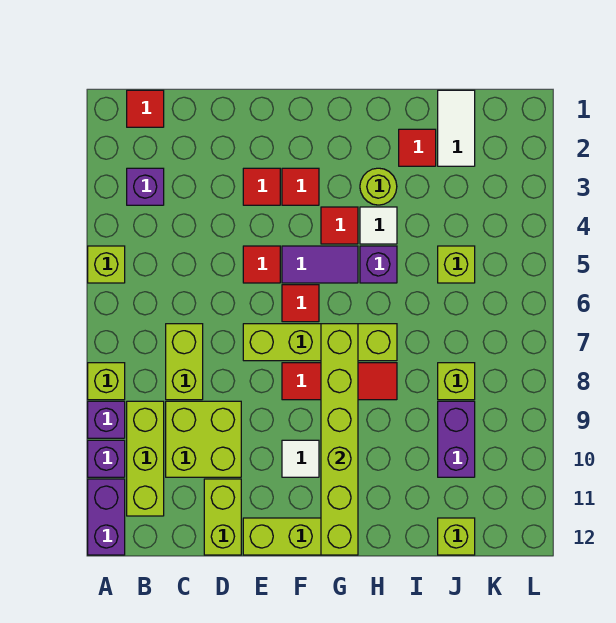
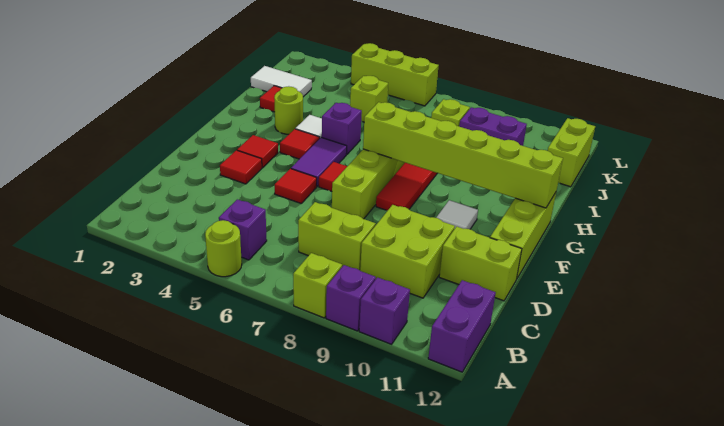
lime 1x1 brick [88,246,125,283] -> lime 1x1 round brick [205,220,242,277]
purple 1x2 brick [88,479,125,555] -> purple 1x2 brick turned to [428,280,496,372]
red 1x1 tile [127,90,164,127] -> none
purple 1x1 brick [127,168,164,205] -> purple 1x1 brick moved to [219,199,267,260]
lime 1x3 brick [127,401,164,516] -> lime 1x3 brick moved to [351,43,439,106]
lime 1x1 brick [438,518,475,555] -> lime 1x2 brick [548,118,595,187]

